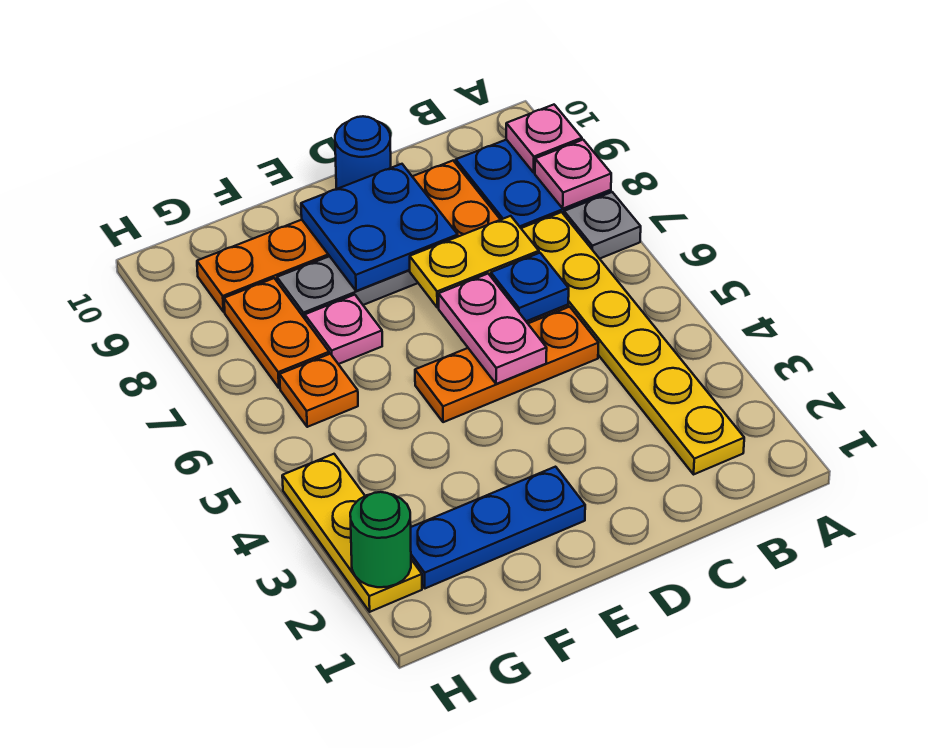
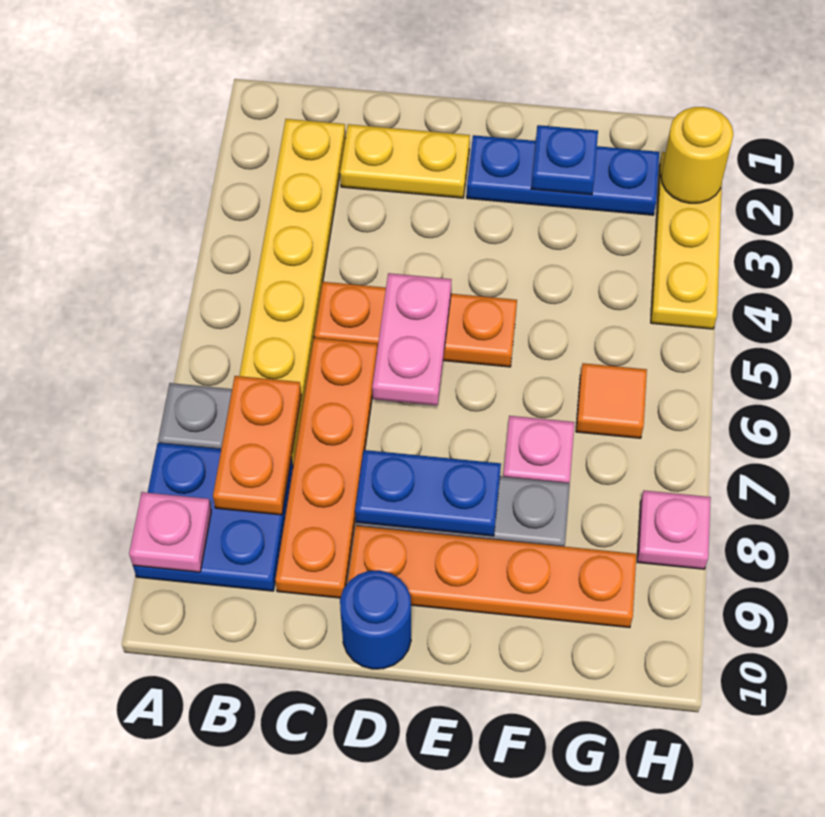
pink 1x1 plate [535,140,611,209] -> pink 1x1 plate moved to [637,490,711,569]
blue 1x1 plate [491,253,569,321] -> blue 1x1 plate moved to [531,125,598,195]
yellow 1x2 plate [410,216,539,307] -> yellow 1x2 plate moved to [340,124,470,198]
blue 2x2 plate [301,164,458,291] -> blue 1x2 plate [355,450,501,536]
orange 1x1 plate [280,354,358,427] -> orange 1x1 tile [576,363,647,438]
orange 1x2 plate [224,278,329,388] -> orange 1x2 plate moved to [213,376,301,515]
green 1x1 round brick [350,492,411,587] -> yellow 1x1 round brick [661,107,733,203]

